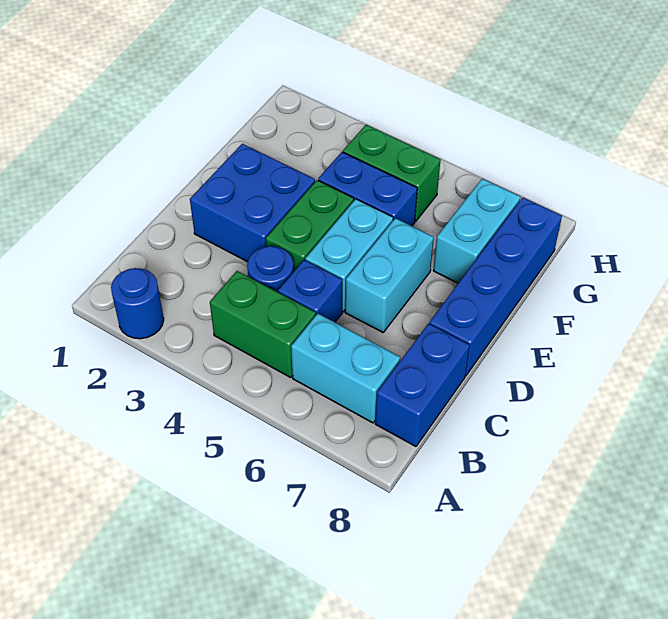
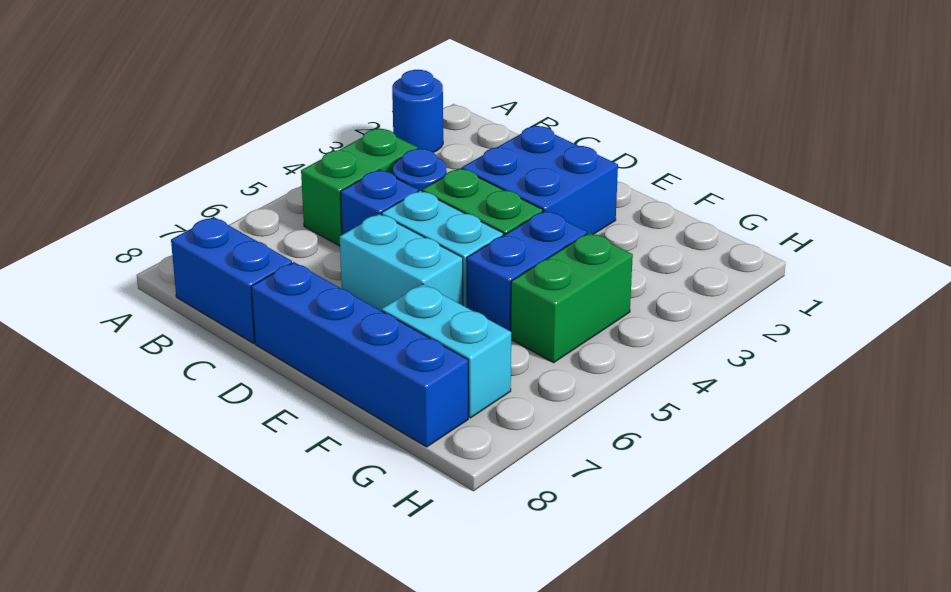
cyan 1x2 brick [291,314,400,423] -> none

